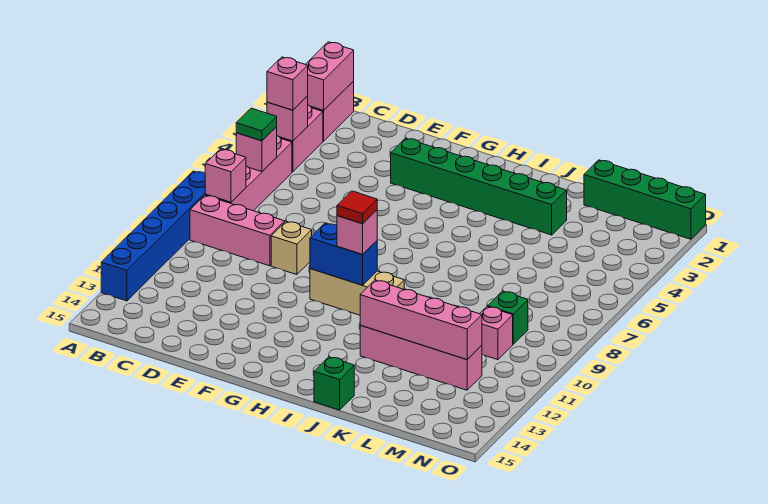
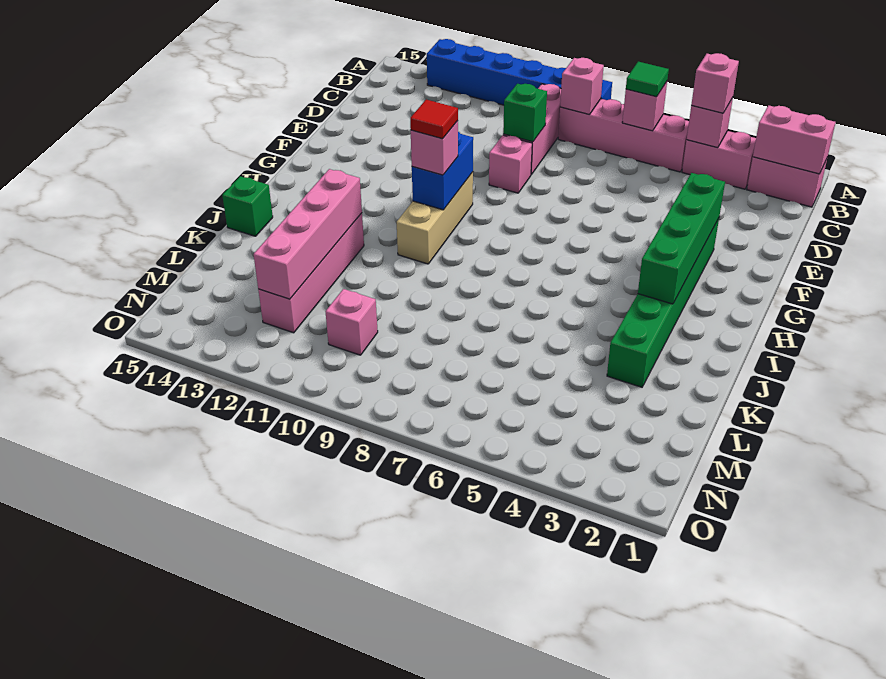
tan 1x1 brick [271,222,312,275] -> pink 1x1 brick [489,135,532,193]
green 1x4 brick [584,160,706,239] -> green 1x4 brick moved to [638,173,725,304]
green 1x1 brick [488,291,528,344] -> green 1x1 brick moved to [503,84,547,142]

